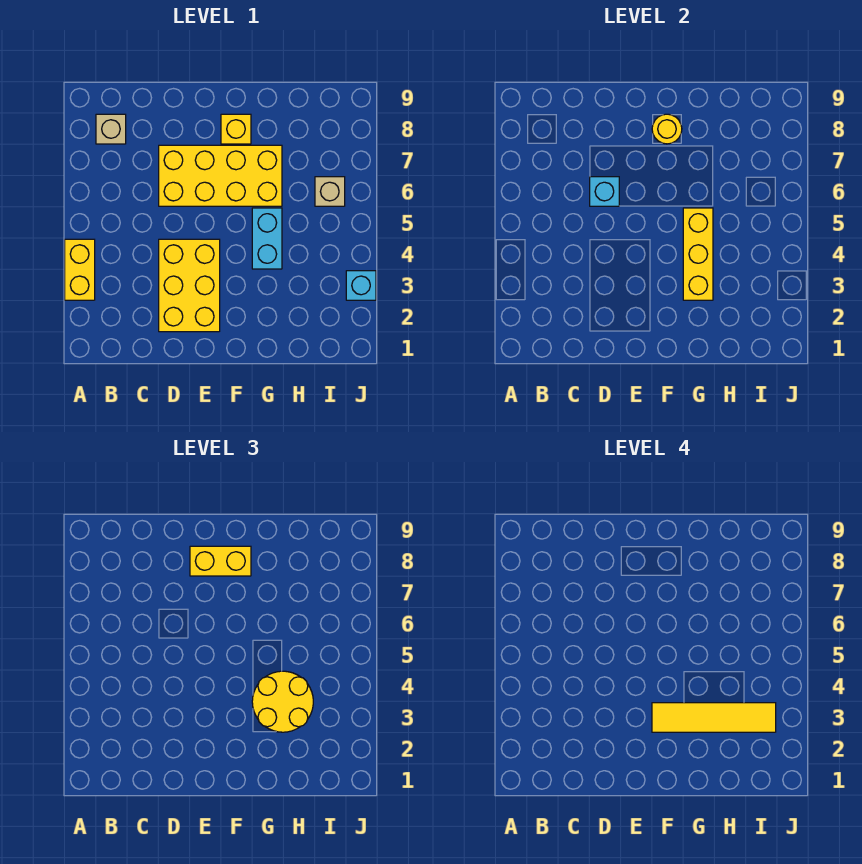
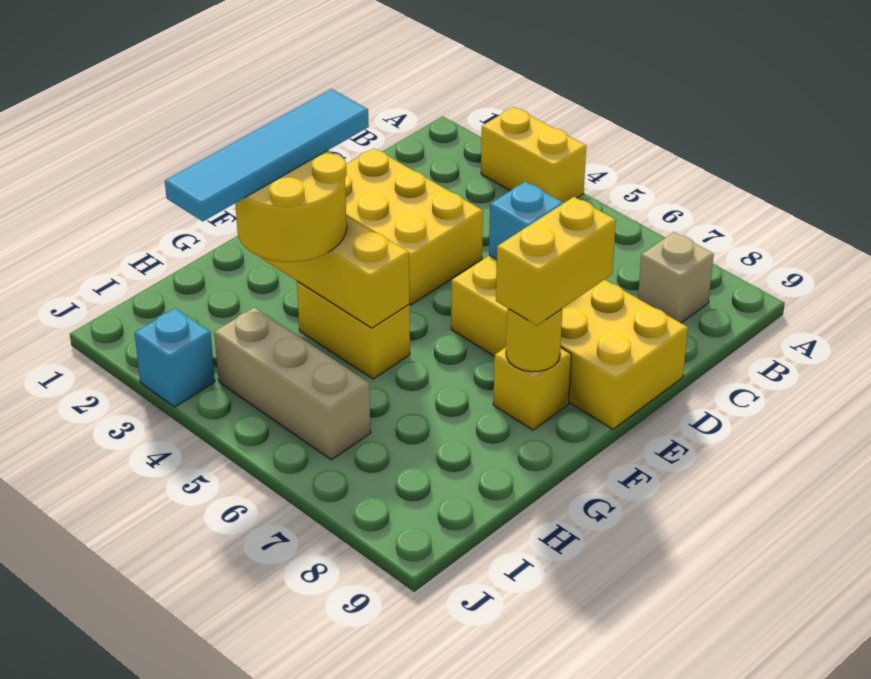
yellow 2x4 brick [159,145,282,206] -> yellow 2x4 brick turned to [451,255,688,429]
yellow 1x4 tile [652,703,776,732] -> cyan 1x4 tile [165,89,369,221]
cyan 1x2 brick [252,208,282,269] -> yellow 1x2 brick [297,281,410,379]
tan 1x1 brick [315,177,345,206] -> tan 1x3 brick [214,308,371,460]

